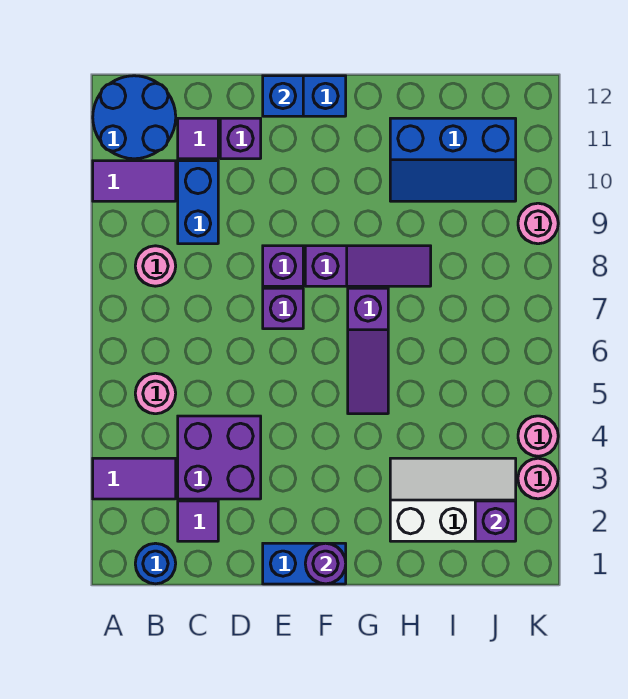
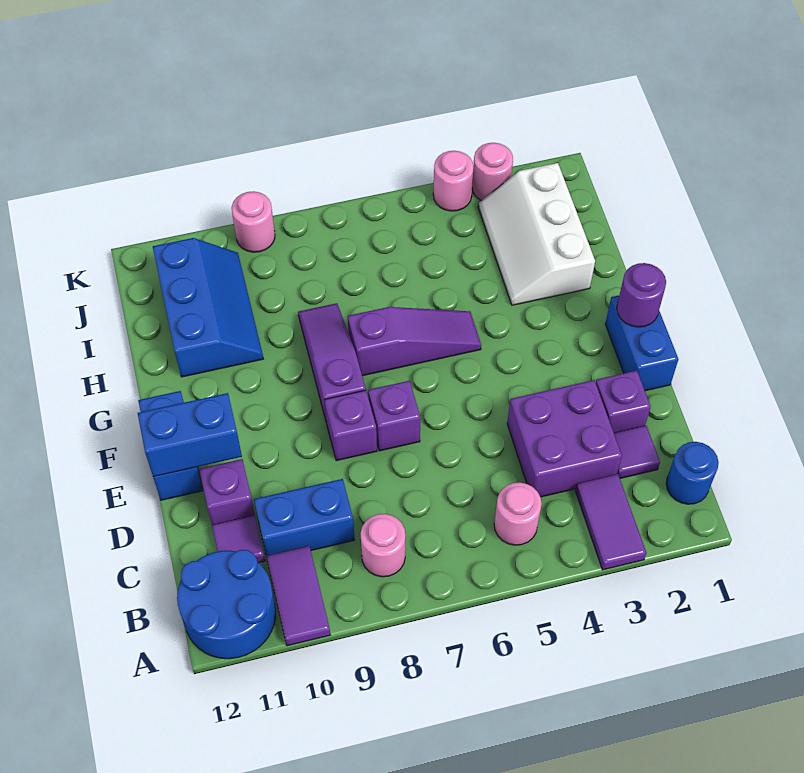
blue 1x1 brick [263,76,303,116] -> blue 1x2 brick [138,393,242,477]
purple 1x1 brick [475,501,516,541] -> purple 1x1 brick moved to [596,371,651,433]

